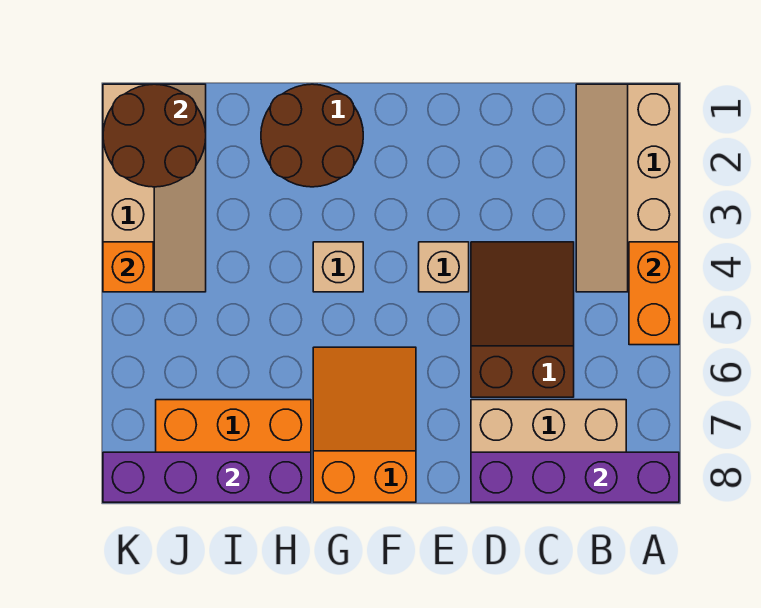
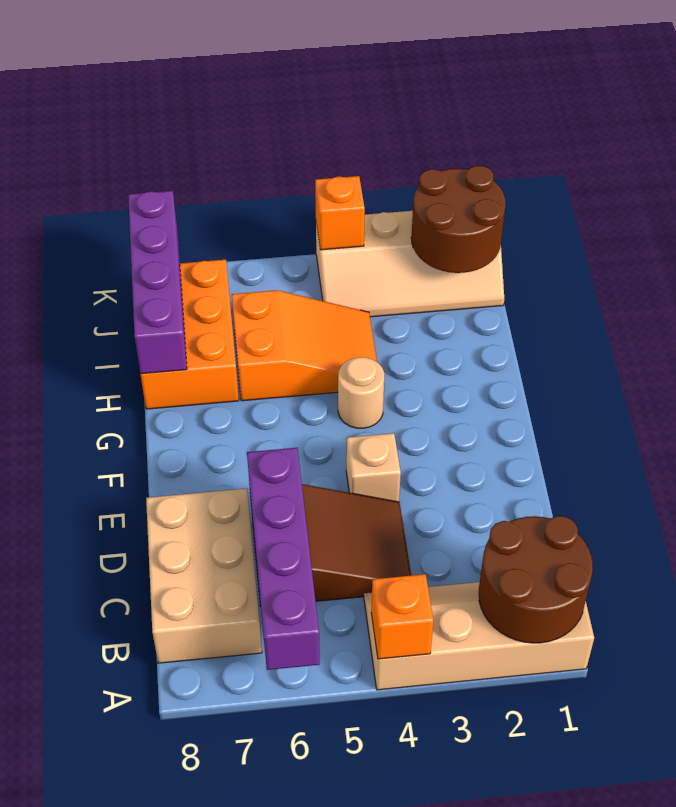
orange 1x2 brick [629,242,679,345] -> orange 1x1 brick [371,574,433,659]
purple 1x4 brick [471,452,679,502] -> purple 1x4 brick moved to [247,448,320,670]
orange 2x3 slope [313,347,416,502] -> orange 2x3 slope moved to [232,290,377,401]
brown 2x2 round brick [261,84,363,187] -> brown 2x2 round brick moved to [479,516,593,643]
tan 1x1 brick [313,242,363,292] -> tan 1x1 round brick [338,357,385,428]

